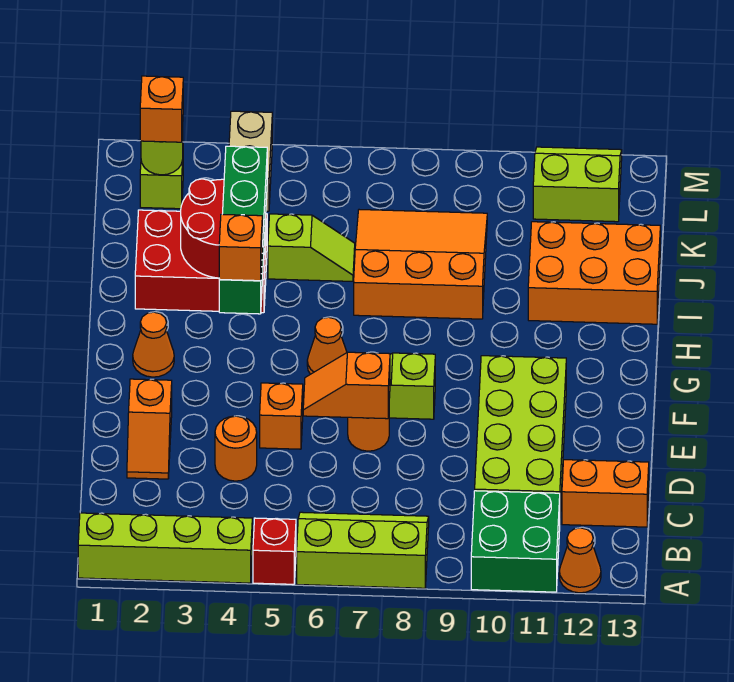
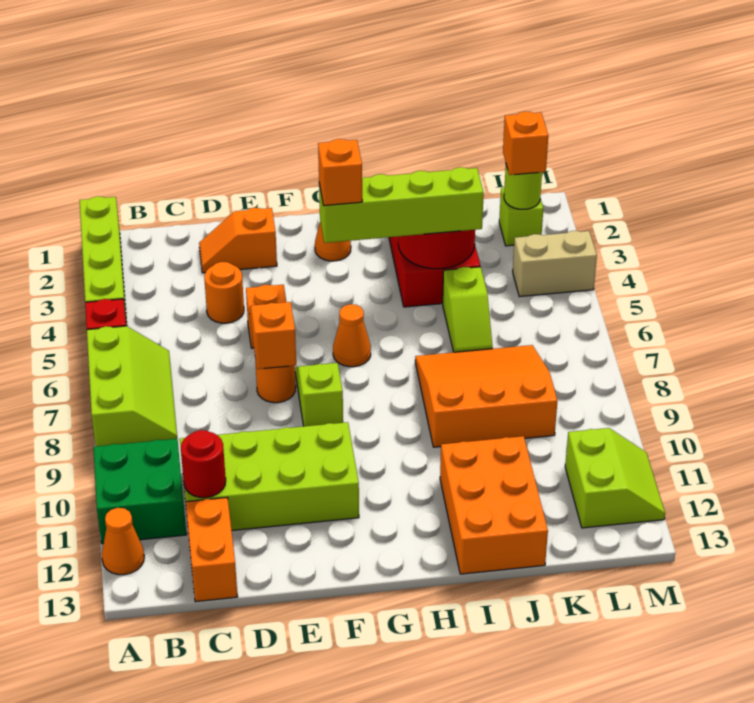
none -> red 1x1 round brick [181,430,226,498]
green 1x4 brick [219,146,267,314] -> lime 1x4 brick [319,167,484,243]
orange 3x3 slope [354,210,487,319] -> orange 3x3 slope turned to [415,345,557,447]

